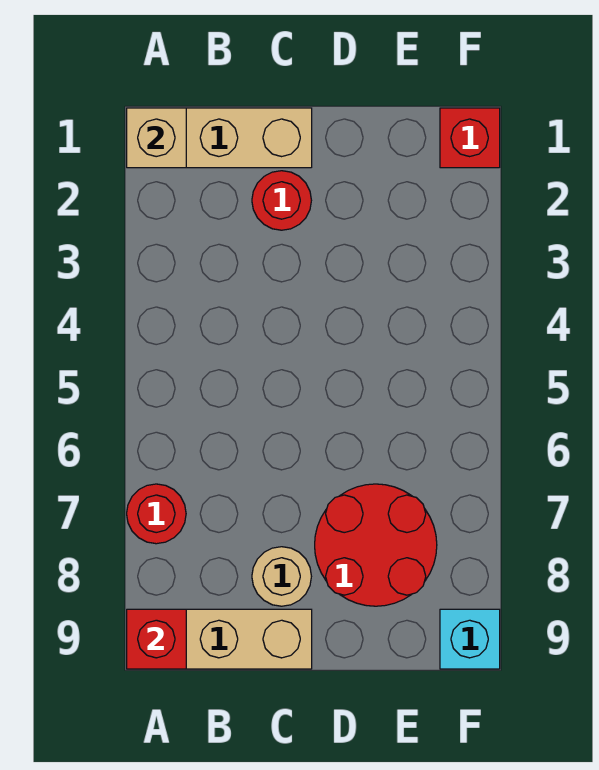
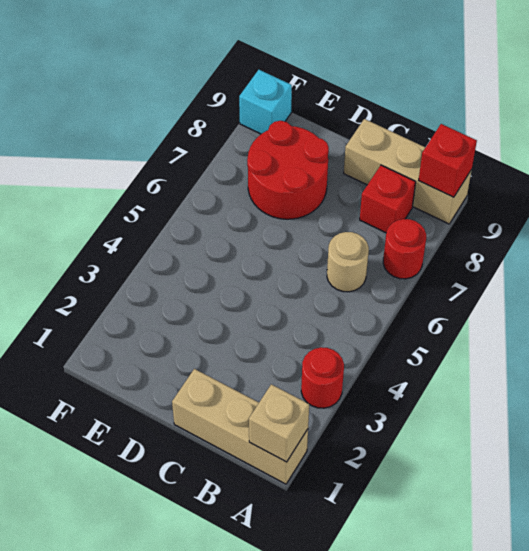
red 1x1 round brick [252,171,311,230] -> red 1x1 round brick moved to [301,347,344,408]
tan 1x1 round brick [252,547,311,606] -> tan 1x1 round brick moved to [327,232,369,292]
red 1x1 brick [440,108,500,168] -> red 1x1 brick moved to [360,165,416,233]

